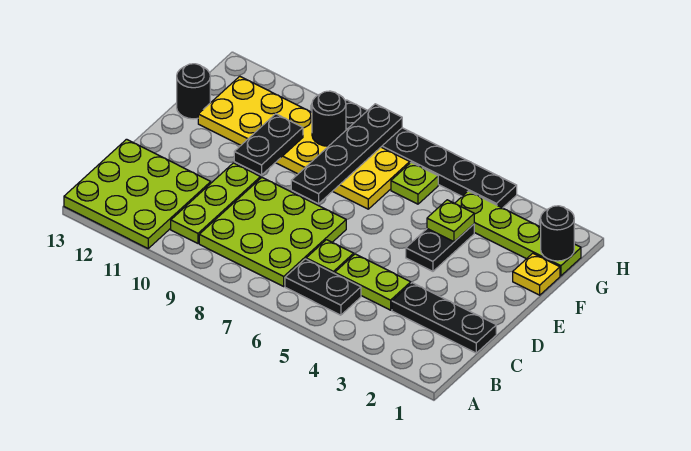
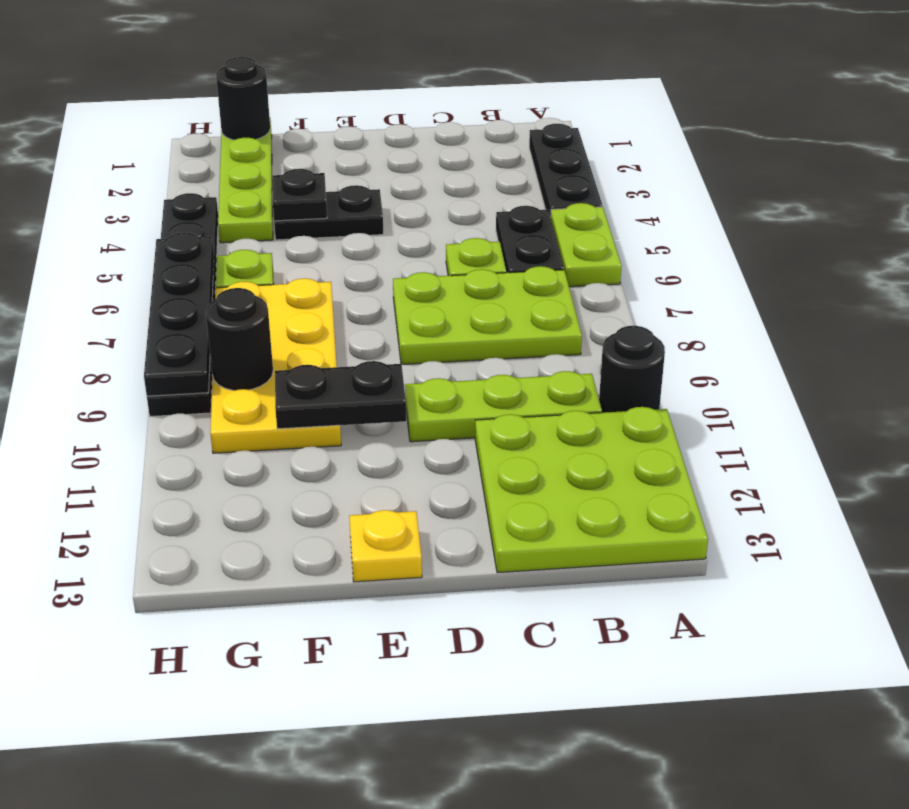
lime 3x3 plate [199,178,346,286] -> lime 2x3 plate [393,266,582,364]
black 1x3 plate [392,283,496,353] -> black 1x3 plate moved to [529,124,603,217]
lime 1x2 plate [335,254,411,310] -> lime 1x2 plate moved to [551,203,622,287]
black 1x4 plate [291,104,402,204] -> black 1x4 plate turned to [144,233,214,396]
yellow 1x1 plate [513,253,560,295] -> yellow 1x1 plate moved to [349,510,422,582]
lime 1x1 plate [427,200,474,242] -> black 1x1 plate [272,169,327,221]
yellow 2x6 plate [198,76,410,209] -> yellow 2x4 plate [210,278,341,453]
black 1x1 round brick [177,64,210,119] -> black 1x1 round brick moved to [599,326,665,413]

